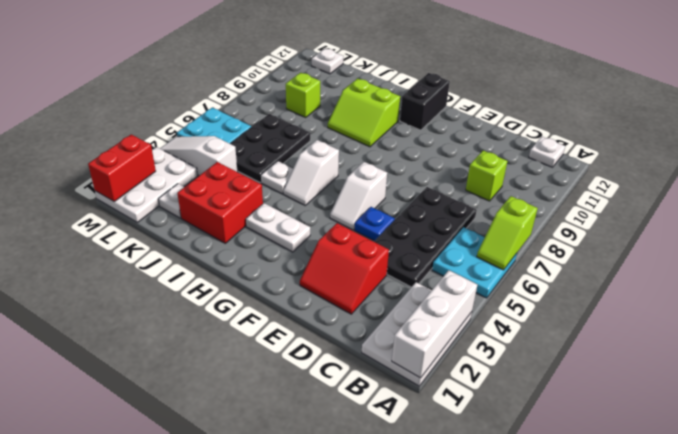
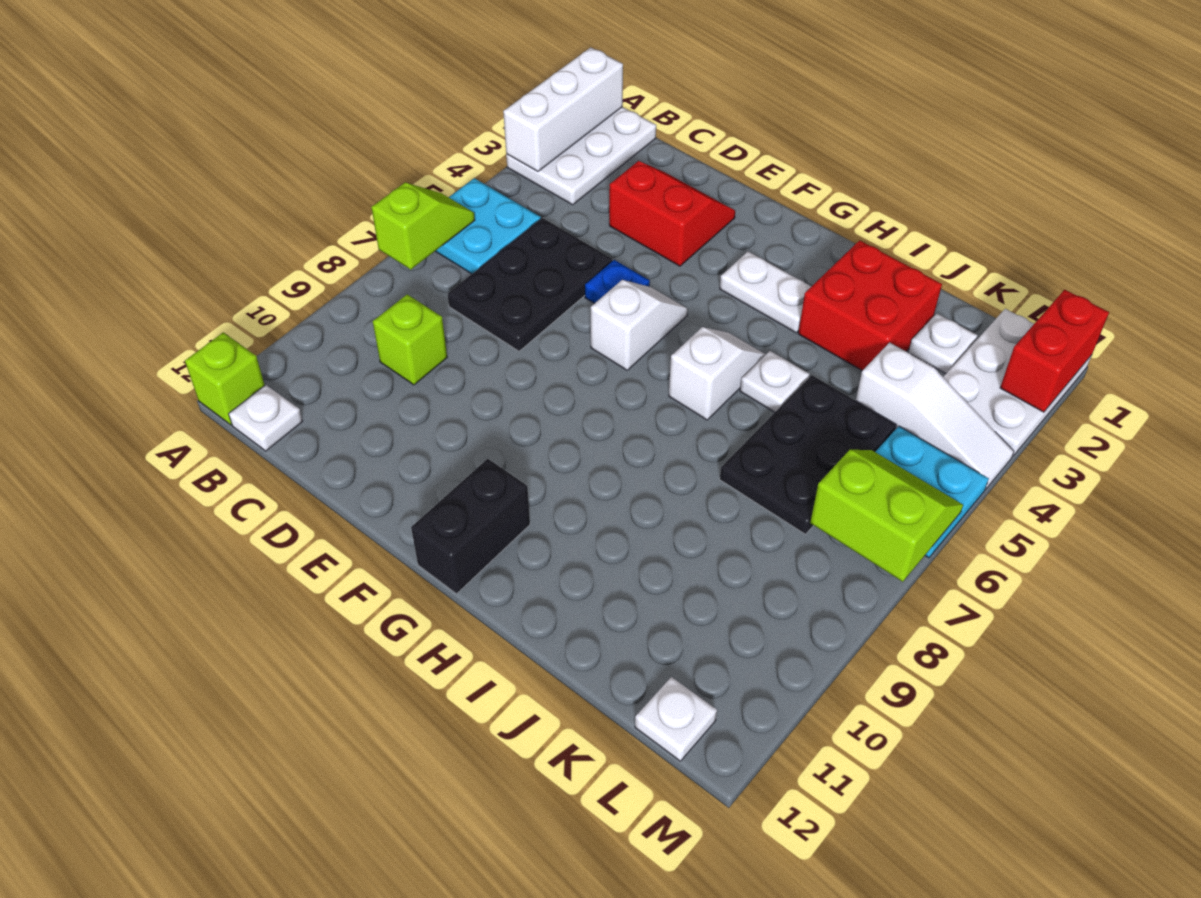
black 2x4 plate [374,187,477,287] -> black 2x3 plate [448,218,612,351]
lime 2x2 slope [328,78,400,147] -> lime 2x2 slope moved to [810,450,963,582]
lime 1x1 brick [286,73,320,117] -> lime 1x1 brick moved to [185,332,265,425]

